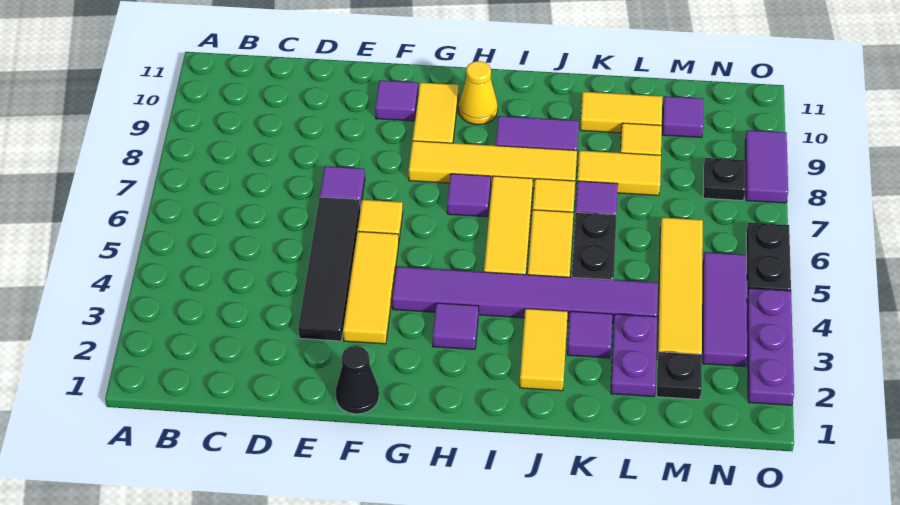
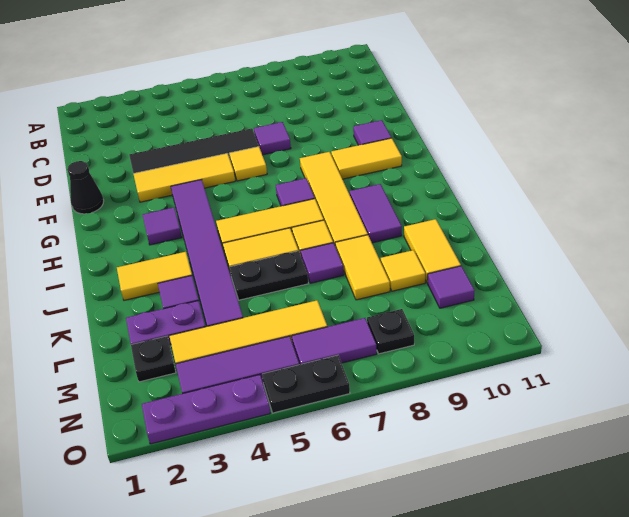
yellow 1x1 cone [459,61,498,125] -> none
purple 1x2 tile [745,130,788,203] -> purple 1x2 tile moved to [292,318,377,365]

